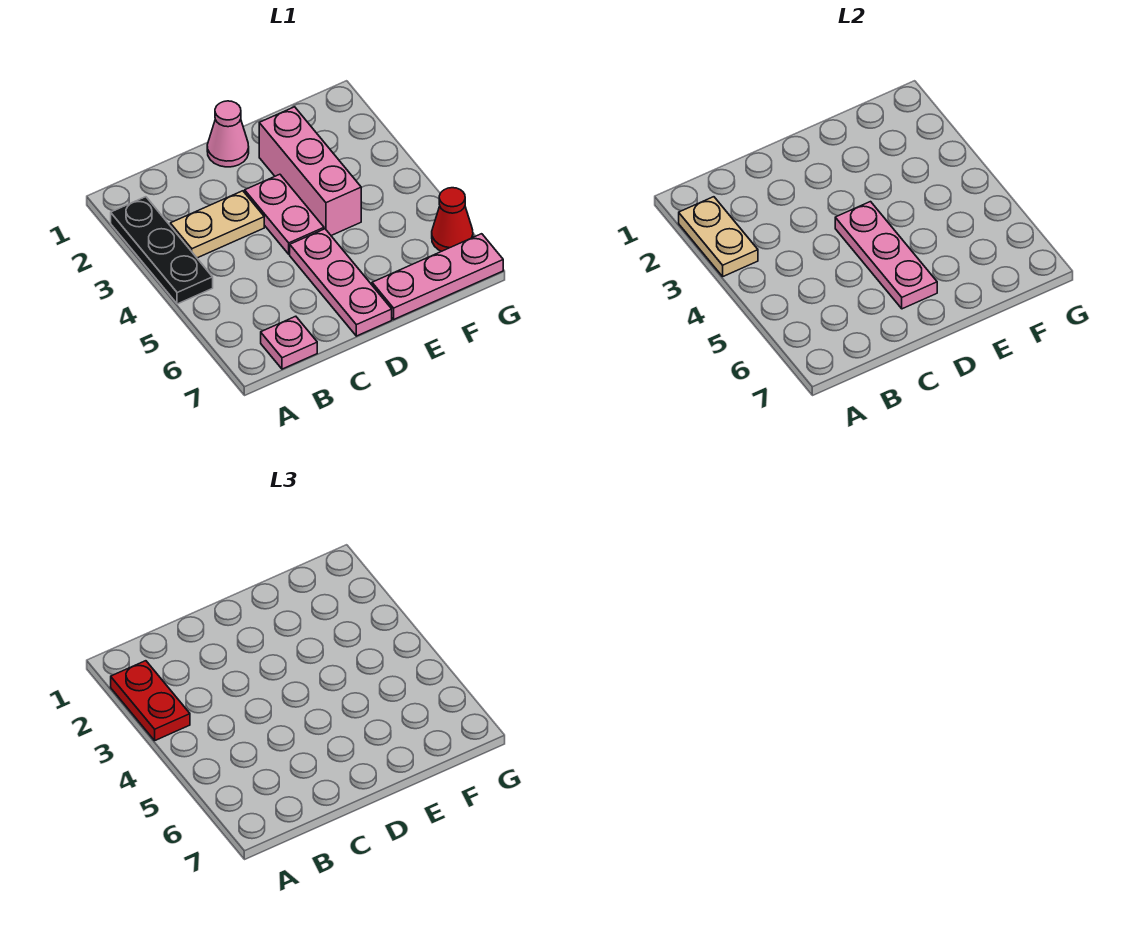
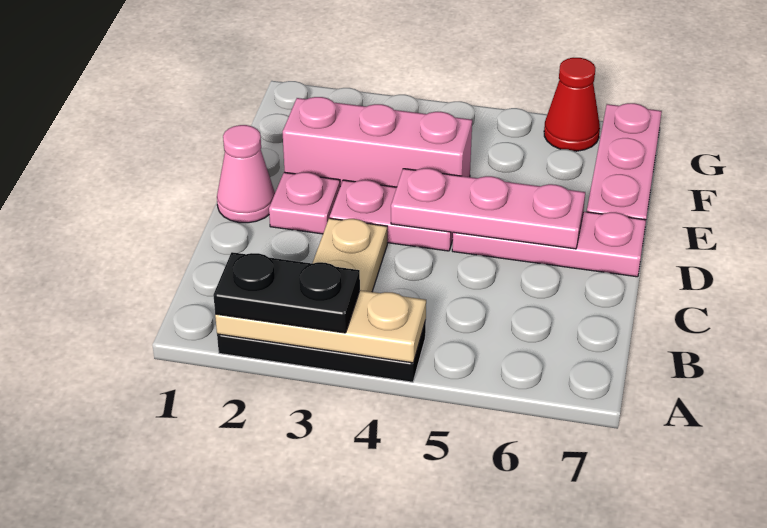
tan 1x2 plate [679,197,758,276] -> tan 1x3 plate [215,290,426,363]
red 1x2 plate [111,661,190,740] -> black 1x2 plate [213,252,360,333]
pink 1x1 plate [261,316,317,369] -> pink 1x1 plate moved to [269,172,340,234]

